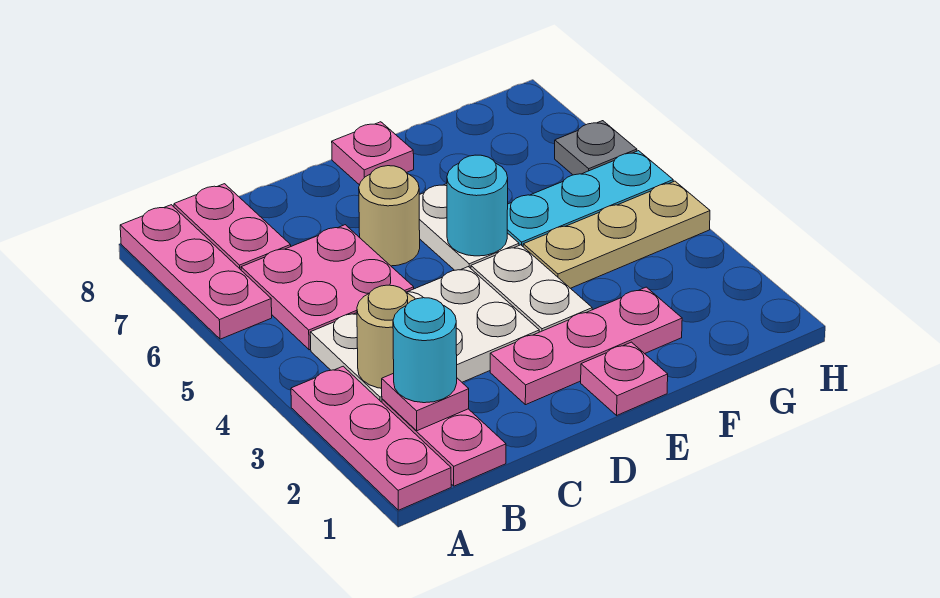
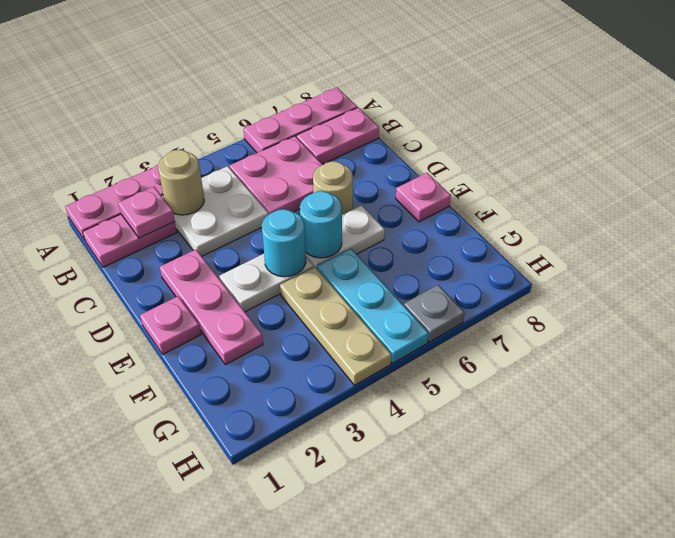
cyan 1x1 round brick [393,298,457,403] -> cyan 1x1 round brick moved to [262,209,306,277]
white 2x3 plate [310,267,539,402] -> white 2x2 plate [162,166,269,256]

